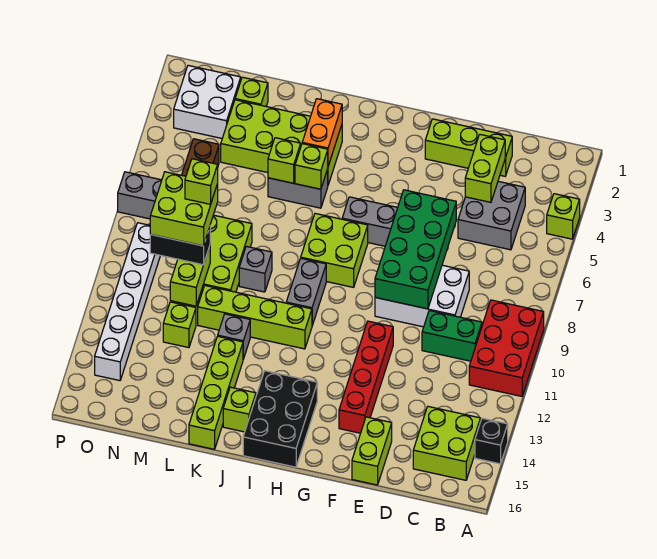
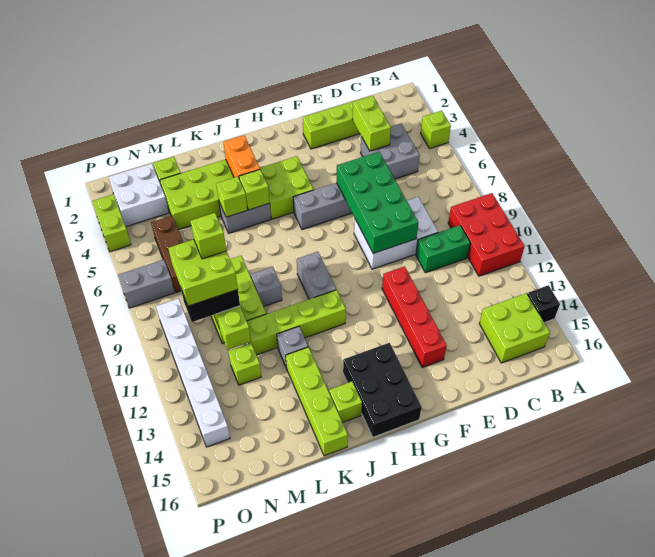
lime 1x2 brick [352,417,392,485] -> lime 1x2 brick moved to [92,194,131,252]
lime 2x2 brick [301,214,368,287] -> lime 2x2 brick moved to [260,156,314,219]

